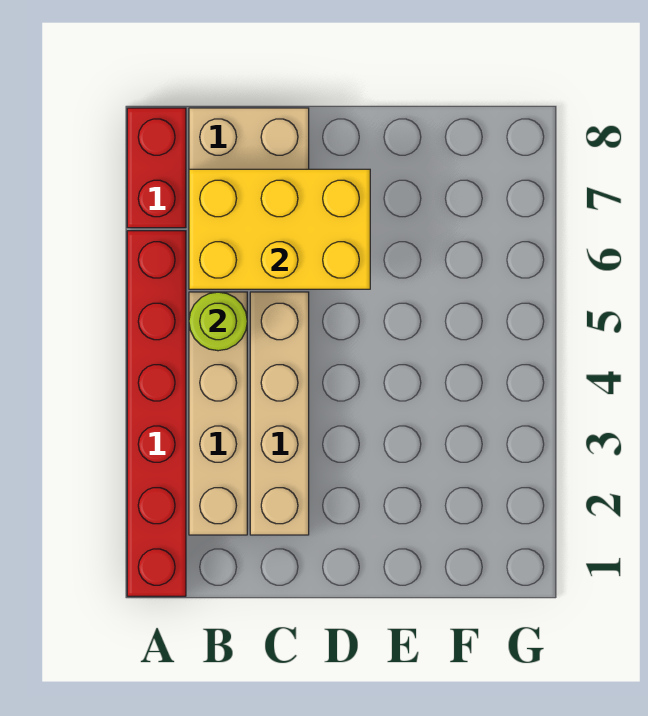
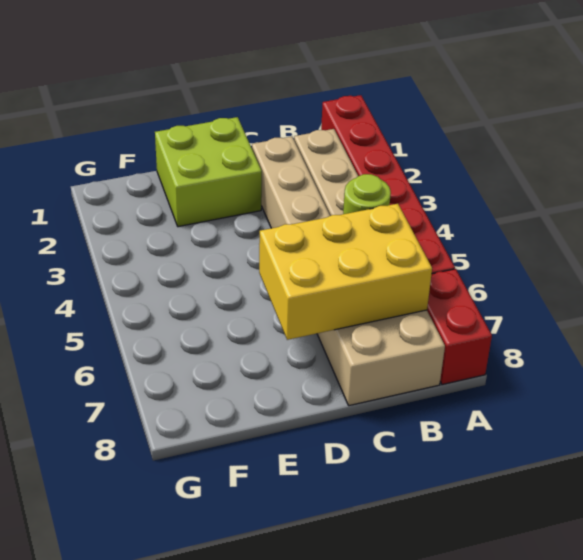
none -> lime 2x2 brick [155,117,262,227]

